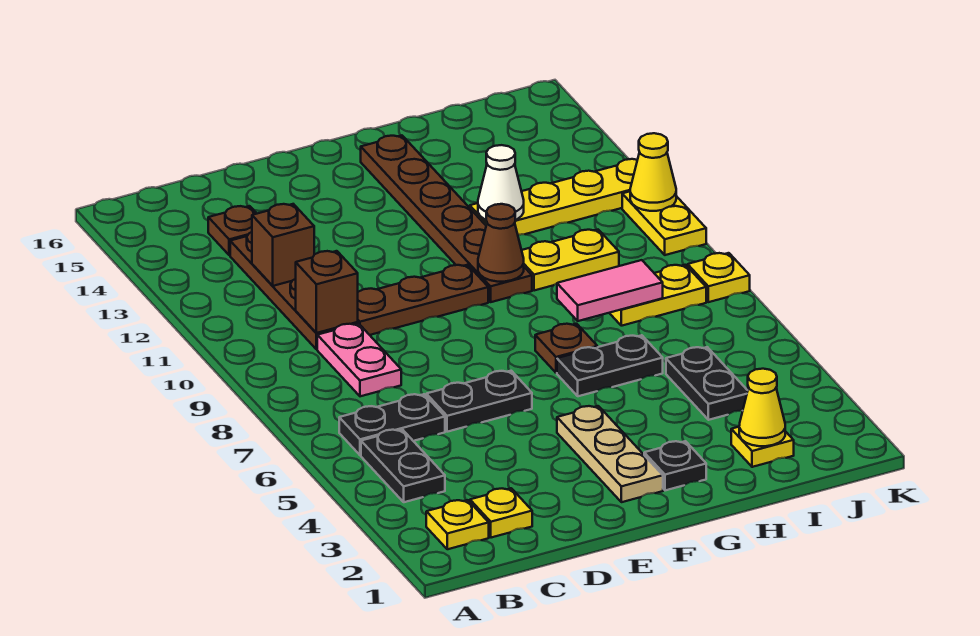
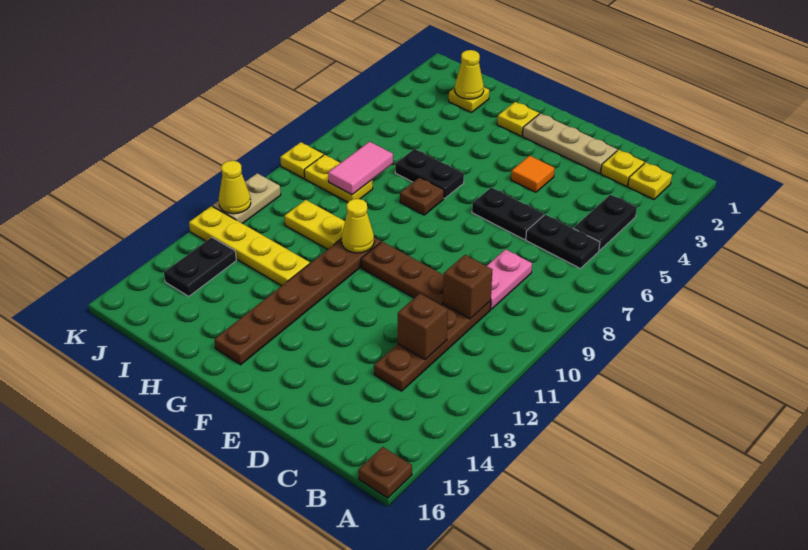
brown 1x1 plate [208,206,257,255] -> brown 1x1 plate moved to [358,447,412,498]
none -> orange 1x1 tile [511,156,555,192]
tan 1x3 plate [557,406,663,502] -> tan 1x3 plate turned to [522,113,617,173]
black 1x1 plate [644,441,706,490] -> yellow 1x1 plate [497,102,539,136]
brown 1x1 cone [478,204,524,282] -> yellow 1x1 cone [342,199,374,253]
pink 1x2 tile [557,260,663,321] -> pink 1x2 tile turned to [328,142,393,195]
white 1x1 cone [478,145,524,220] -> none
black 1x2 plate [666,347,748,420] -> black 1x2 plate moved to [164,237,236,296]
yellow 1x2 plate [622,191,706,255] -> tan 1x2 plate [213,173,281,224]

